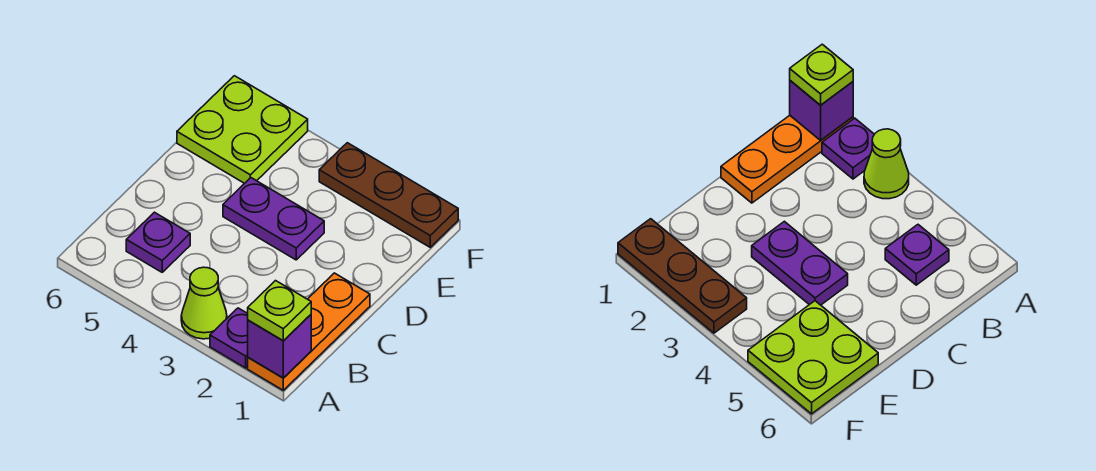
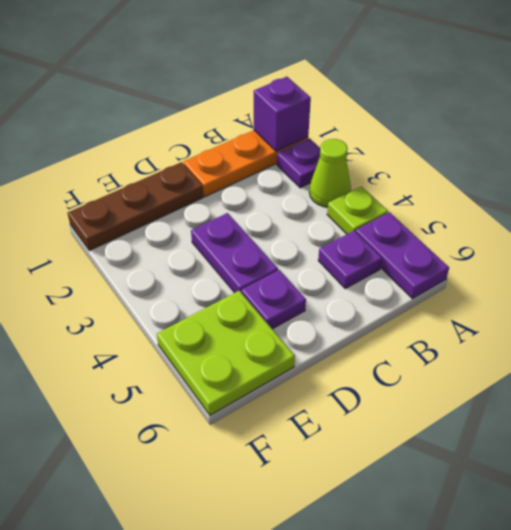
lime 1x1 plate [248,281,311,341] -> lime 1x1 plate moved to [327,186,388,234]
none -> purple 1x2 plate [356,212,449,299]
none -> purple 1x1 plate [241,270,306,329]
brown 1x3 plate [319,143,458,247] -> brown 1x3 plate turned to [68,162,204,251]

